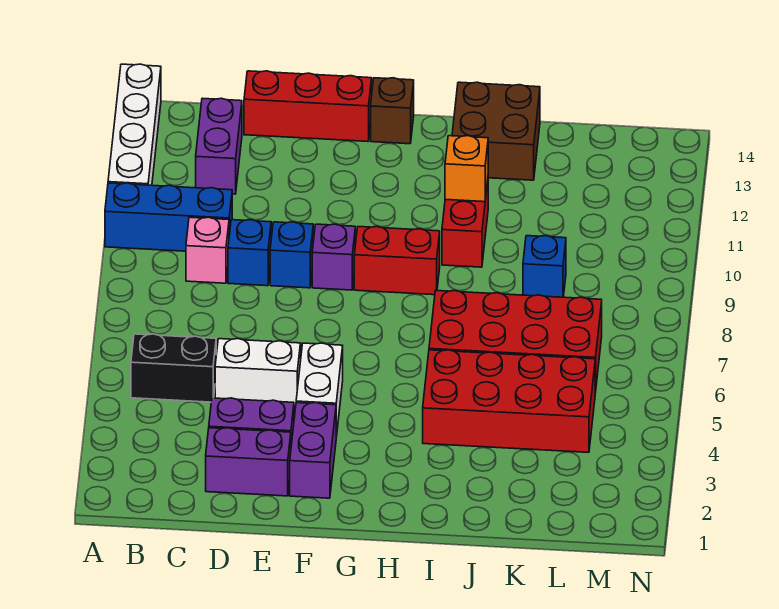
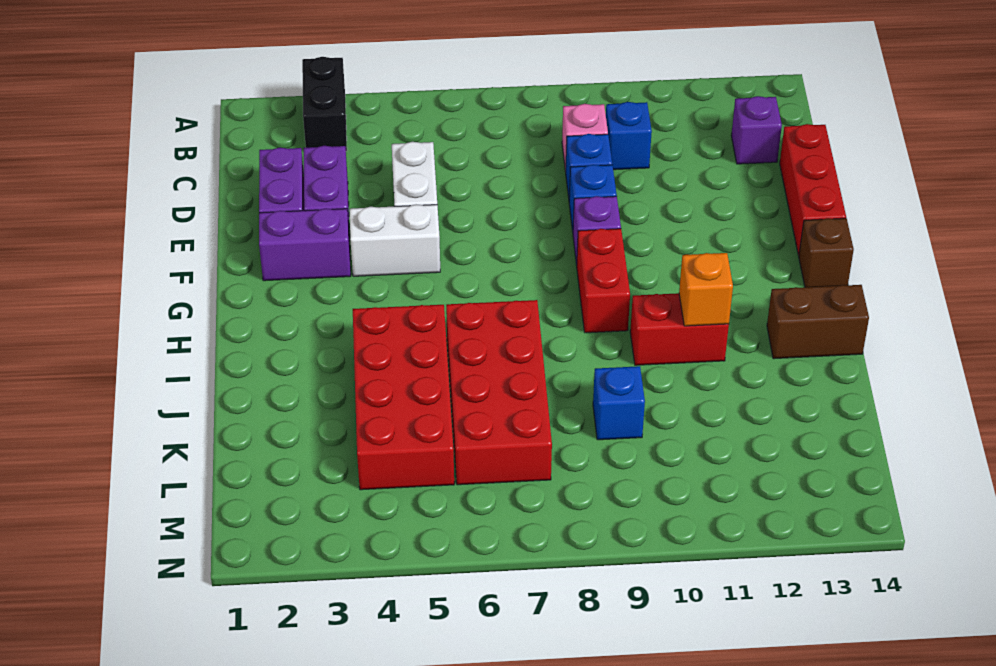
blue 1x3 brick [105,183,232,251] -> blue 1x1 brick [606,102,652,170]
white 1x4 brick [108,64,161,185] -> none
black 1x2 brick [131,334,216,402] -> black 1x2 brick moved to [302,57,347,151]
purple 1x2 brick [196,98,242,194] -> purple 1x1 brick [731,96,782,164]
brown 2x2 brick [452,82,540,180] -> brown 1x2 brick [767,285,869,359]

